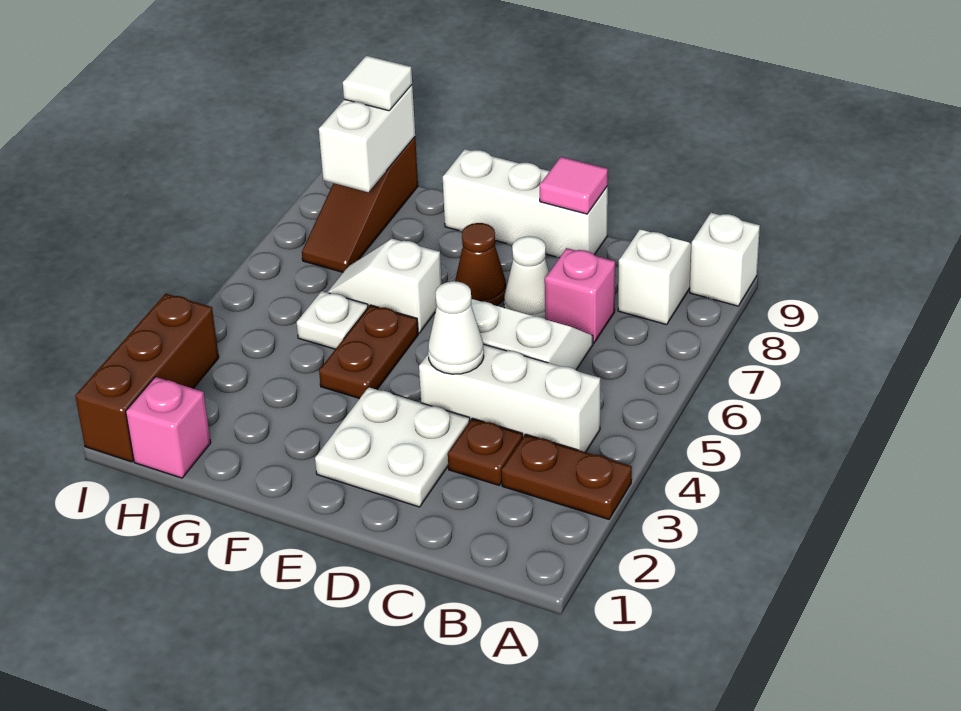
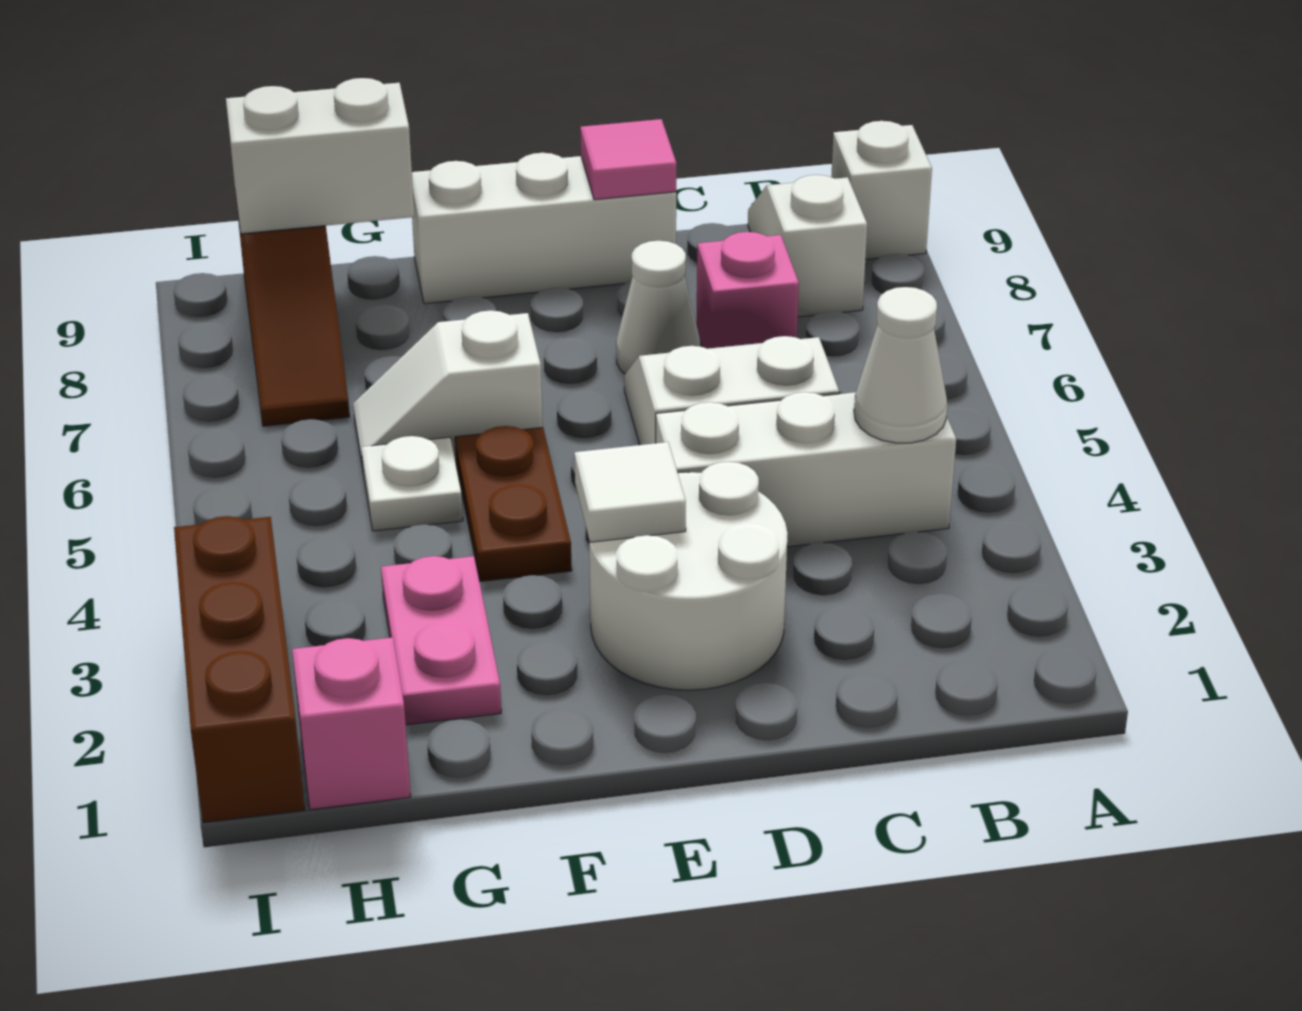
brown 1x2 plate [502,434,632,519] -> none
brown 1x1 plate [448,418,523,485] -> none
white 2x2 plate [315,387,470,507] -> white 2x2 round brick [589,462,788,690]
white 1x1 cone [428,281,484,374] -> white 1x1 cone moved to [854,287,947,443]
brown 1x1 cone [455,223,506,306] -> none
none -> pink 1x2 plate [381,556,501,725]
white 1x2 brick [319,85,415,192] -> white 1x2 brick turned to [226,78,414,234]
white 1x1 tile [343,56,412,111] -> white 1x1 tile moved to [574,442,686,542]

